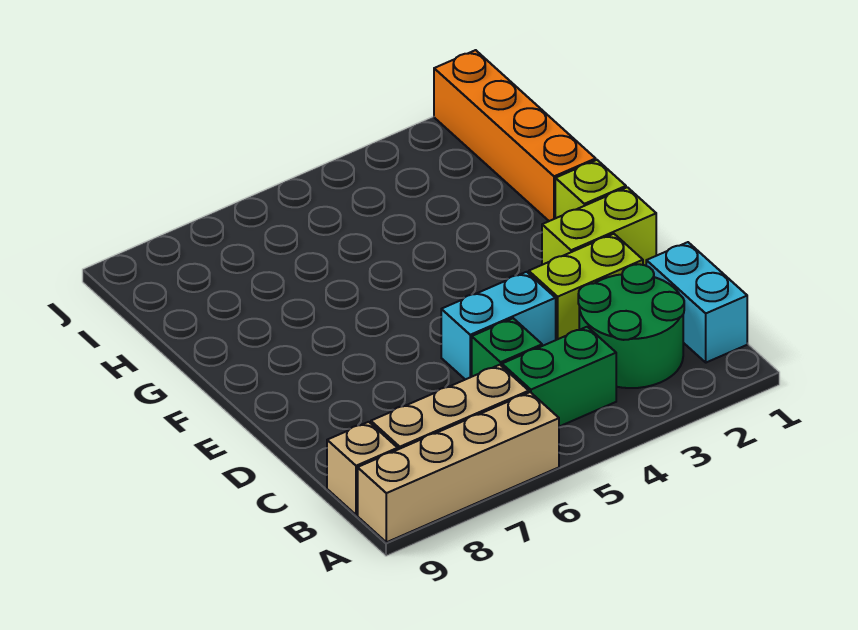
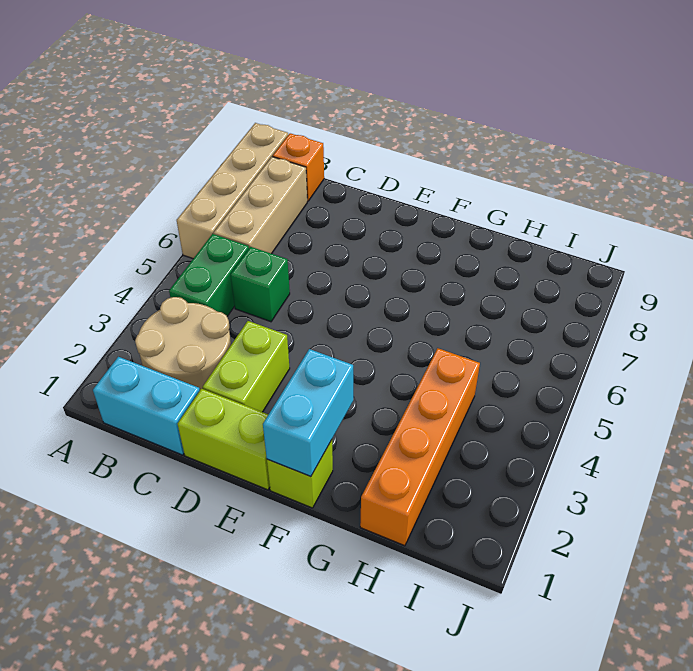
green 2x2 round brick [578,264,684,388] -> tan 2x2 round brick [135,297,231,390]
tan 1x1 brick [327,422,398,515] -> orange 1x1 brick [273,133,324,201]
cyan 1x2 brick [441,272,556,380] -> cyan 1x2 brick moved to [263,349,353,477]
lime 1x2 brick [542,187,656,266] -> lime 1x2 brick turned to [178,389,270,490]
orange 1x4 brick [434,50,596,221] -> orange 1x4 brick turned to [360,348,480,546]

